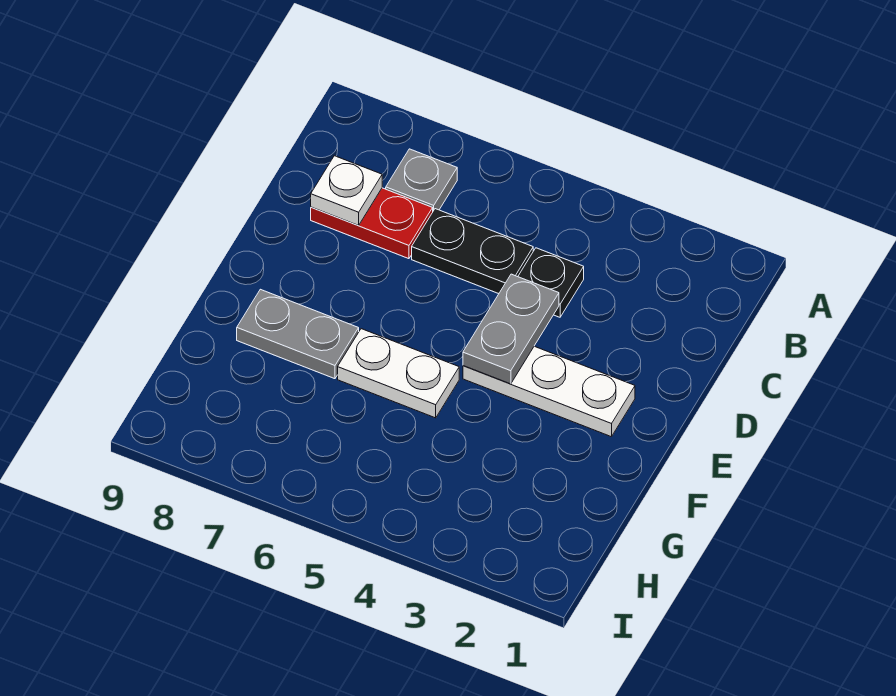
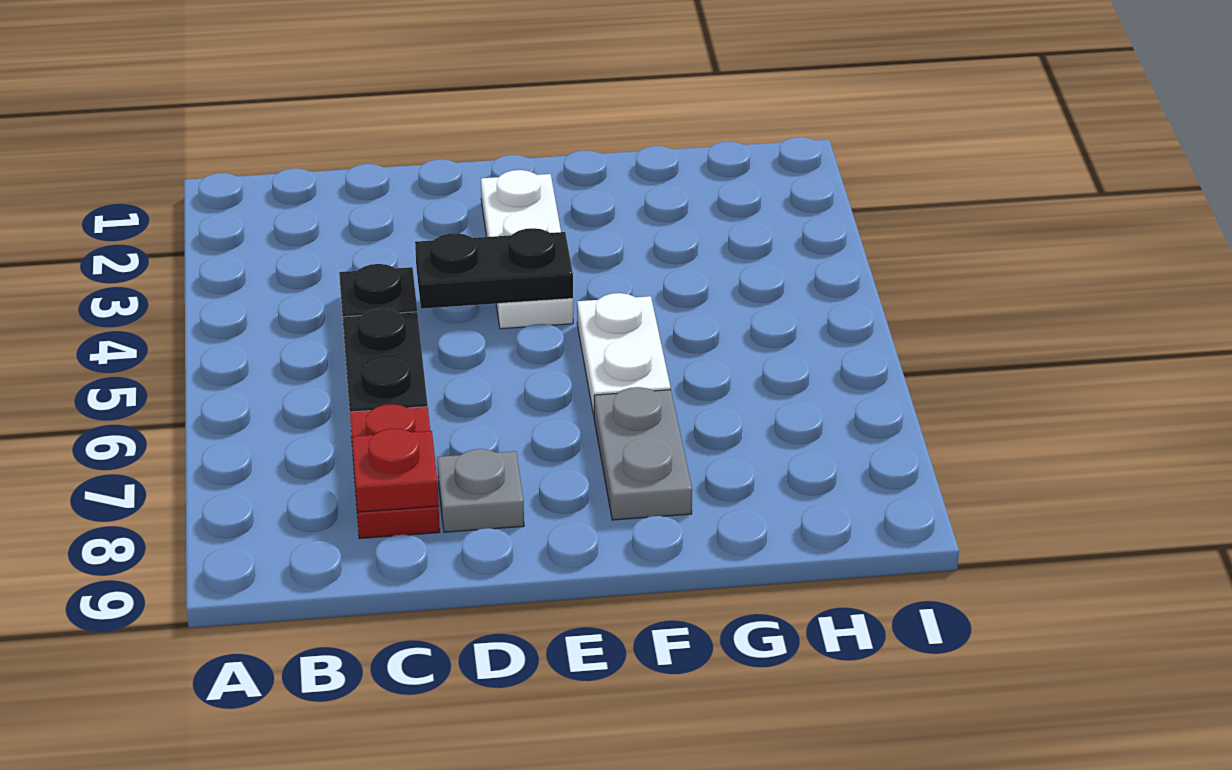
grey 1x1 plate [386,149,457,211] -> grey 1x1 plate moved to [437,449,524,532]
white 1x1 plate [311,156,382,225] -> red 1x1 plate [352,428,439,512]
grey 1x2 plate [463,274,559,384] -> black 1x2 plate [415,228,573,309]

